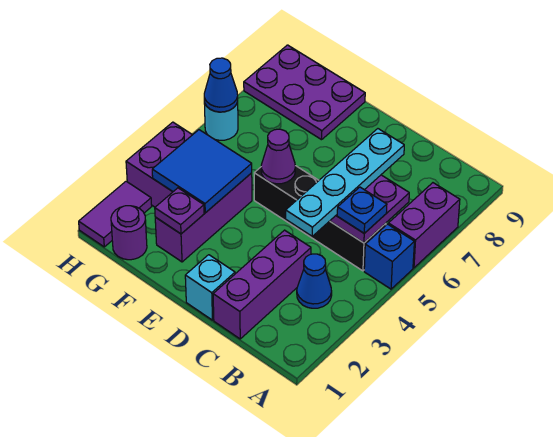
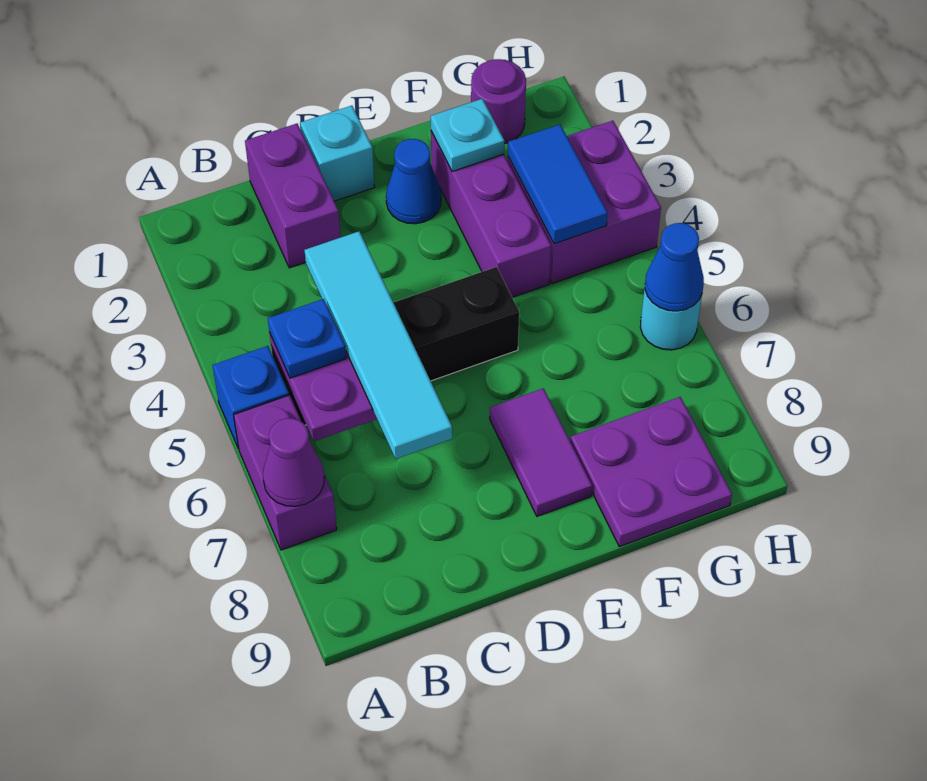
blue 1x1 cone [297,254,332,308] -> blue 1x1 cone moved to [386,139,441,224]
purple 1x3 brick [213,230,311,339] -> purple 1x2 brick [245,124,340,268]
cyan 1x4 plate [286,129,404,236] -> cyan 1x4 tile [305,231,452,459]
purple 1x1 cone [261,129,295,184] -> purple 1x1 cone moved to [263,418,325,506]
purple 1x1 plate [155,188,204,234] -> cyan 1x1 plate [431,99,504,172]
blue 2x2 tile [152,130,252,213] -> blue 1x2 tile [508,124,608,244]
purple 2x3 plate [244,45,365,140] -> purple 2x2 plate [570,397,732,547]
purple 1x2 tile [79,181,152,247] -> purple 1x2 tile moved to [490,388,592,516]

